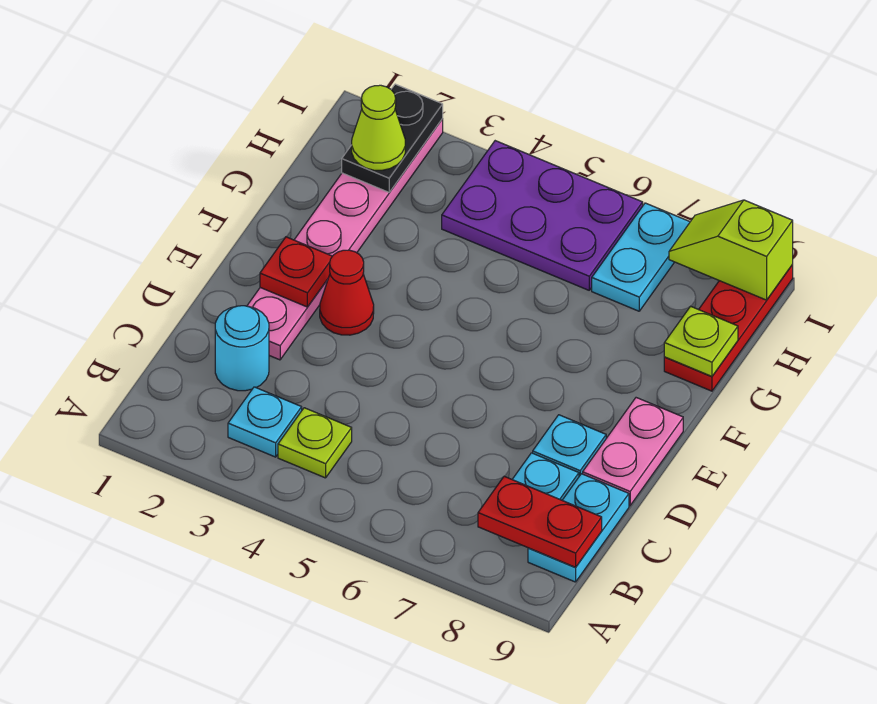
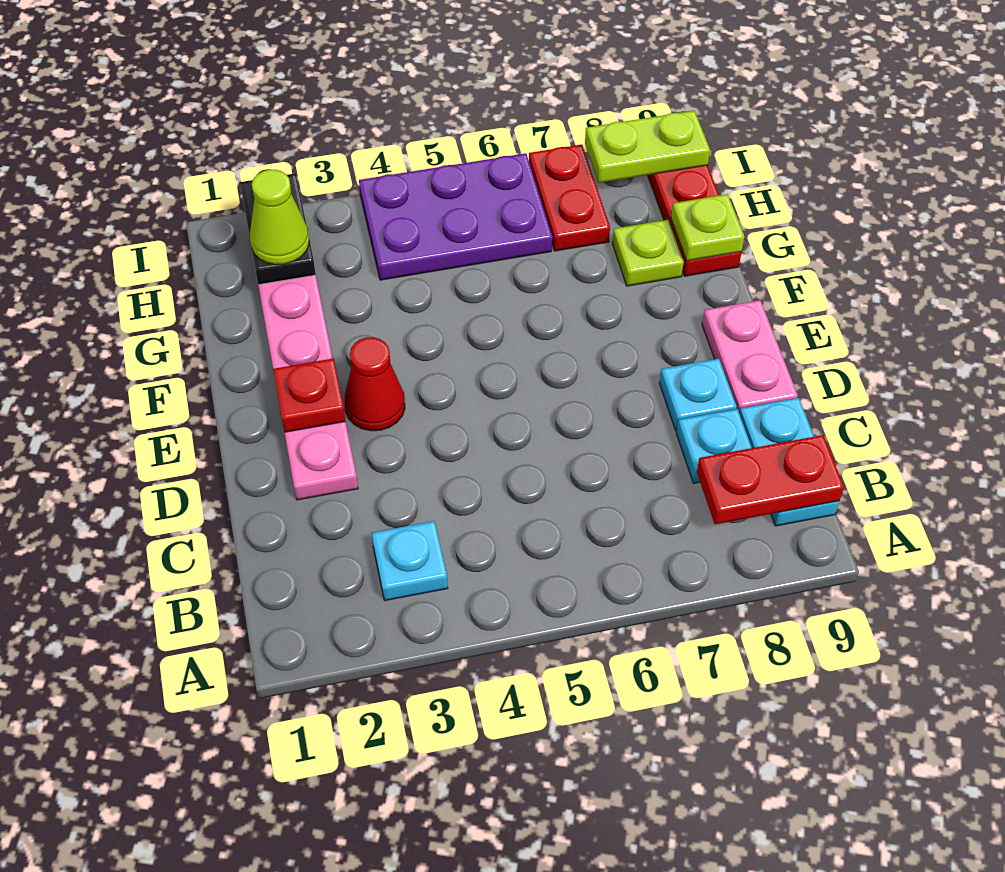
lime 1x1 plate [278,408,352,478] -> lime 1x1 plate moved to [612,220,684,286]
cyan 1x1 round brick [215,306,269,391] -> none
cyan 1x2 plate [592,203,690,311] -> red 1x2 plate [529,145,610,251]
lime 1x2 slope [669,200,793,300] -> lime 1x2 plate [585,111,710,183]

